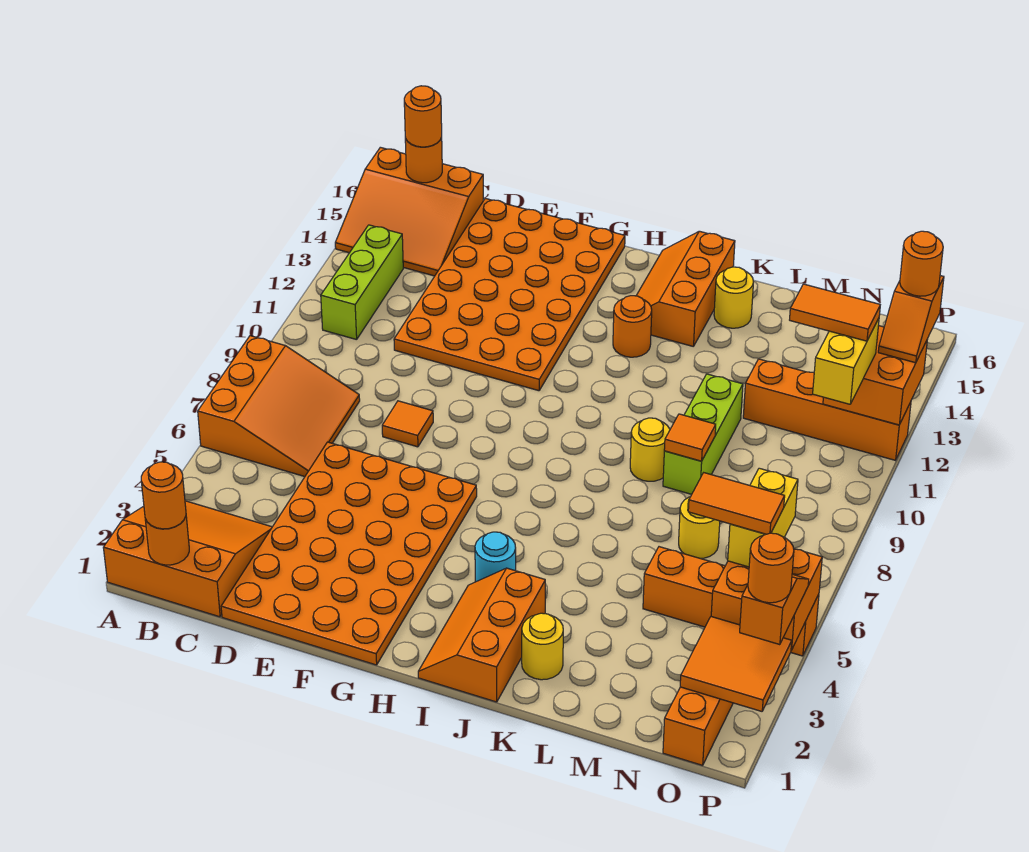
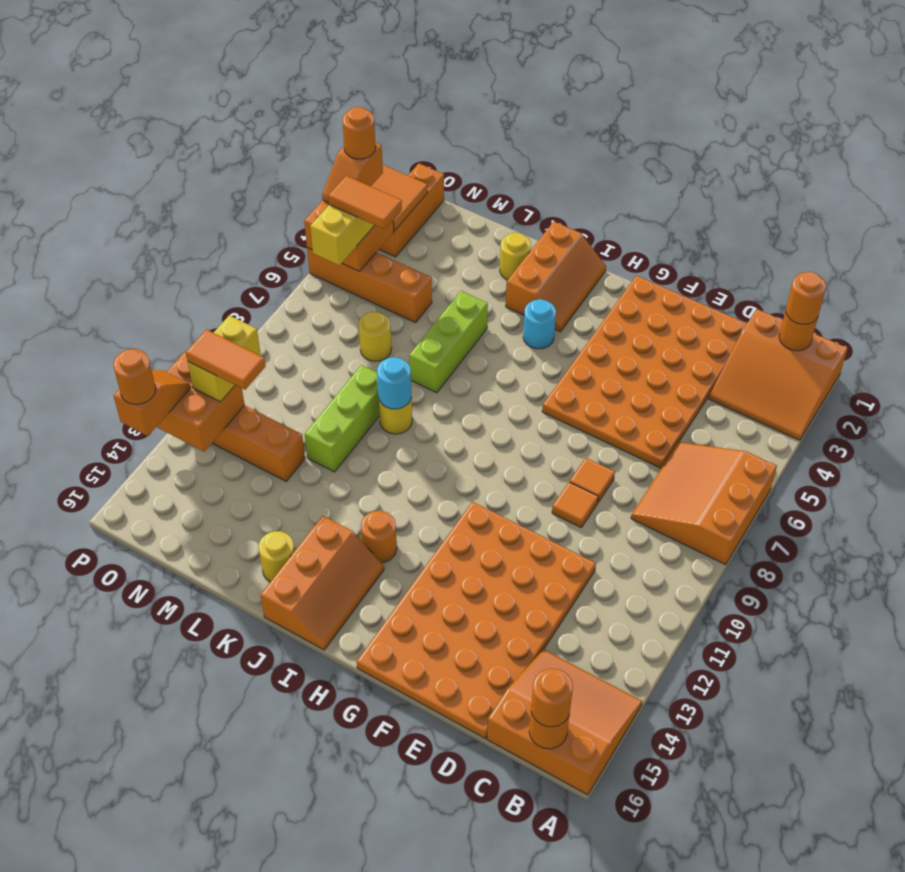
lime 1x3 brick [321,225,403,340] -> lime 1x3 brick moved to [409,291,488,393]
none -> cyan 1x1 round brick [377,357,411,409]
orange 1x1 tile [664,414,716,461] -> orange 1x1 tile moved to [552,482,598,527]

